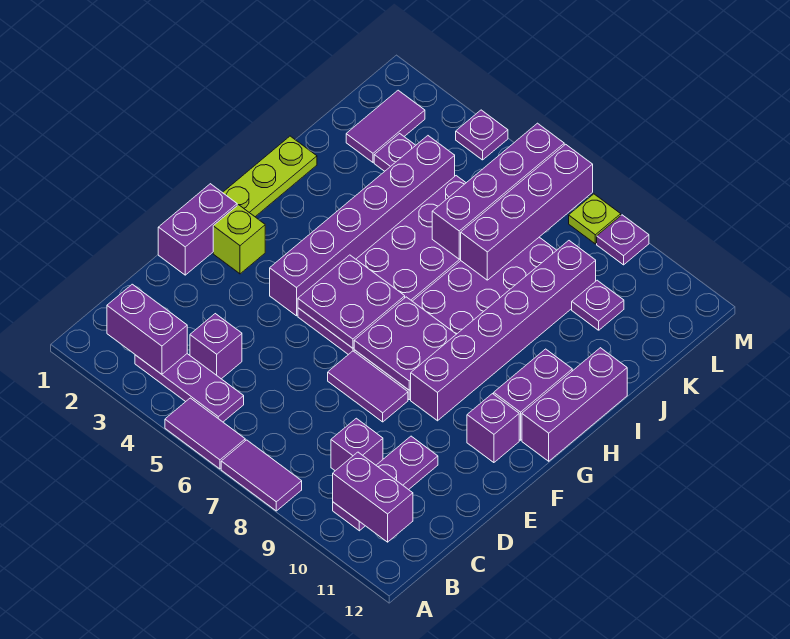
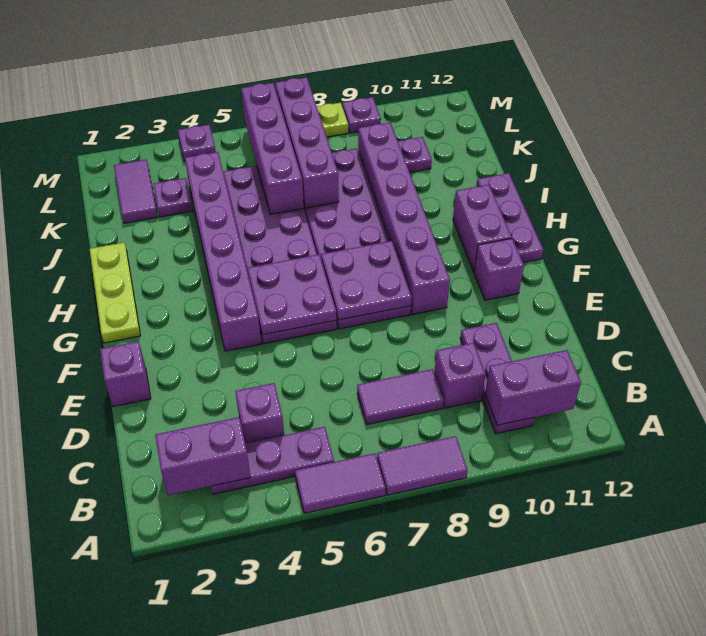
purple 1x2 brick [158,184,237,275] -> purple 1x1 brick [100,341,151,407]
purple 1x2 tile [328,351,408,422] -> purple 1x2 tile moved to [357,369,444,424]
lime 1x1 brick [213,205,265,274] -> none
purple 1x3 brick [522,348,627,461] -> purple 1x3 plate [476,173,544,262]

